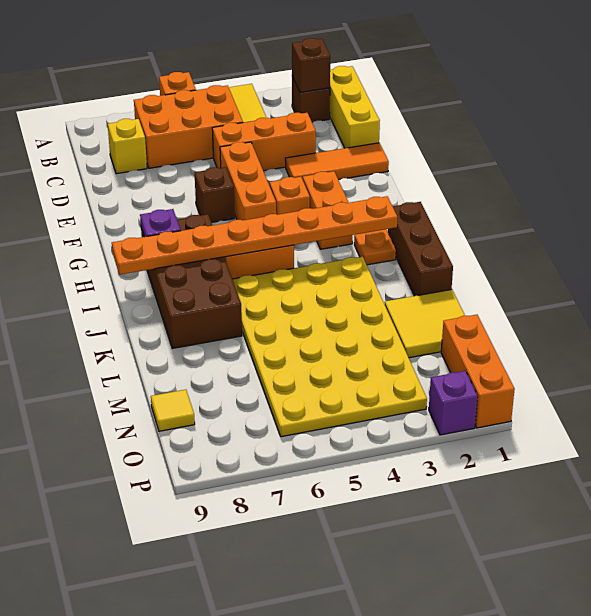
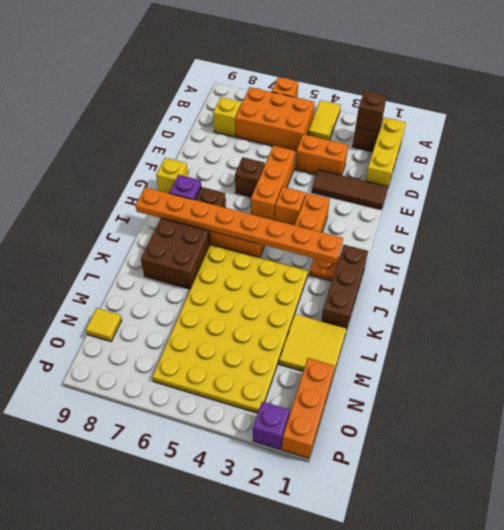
orange 1x3 brick [212,113,316,171] -> orange 1x2 brick [295,134,348,175]
orange 1x3 tile [285,143,389,180] -> brown 1x3 tile [312,170,388,209]
none -> yellow 1x1 brick [156,158,188,193]

